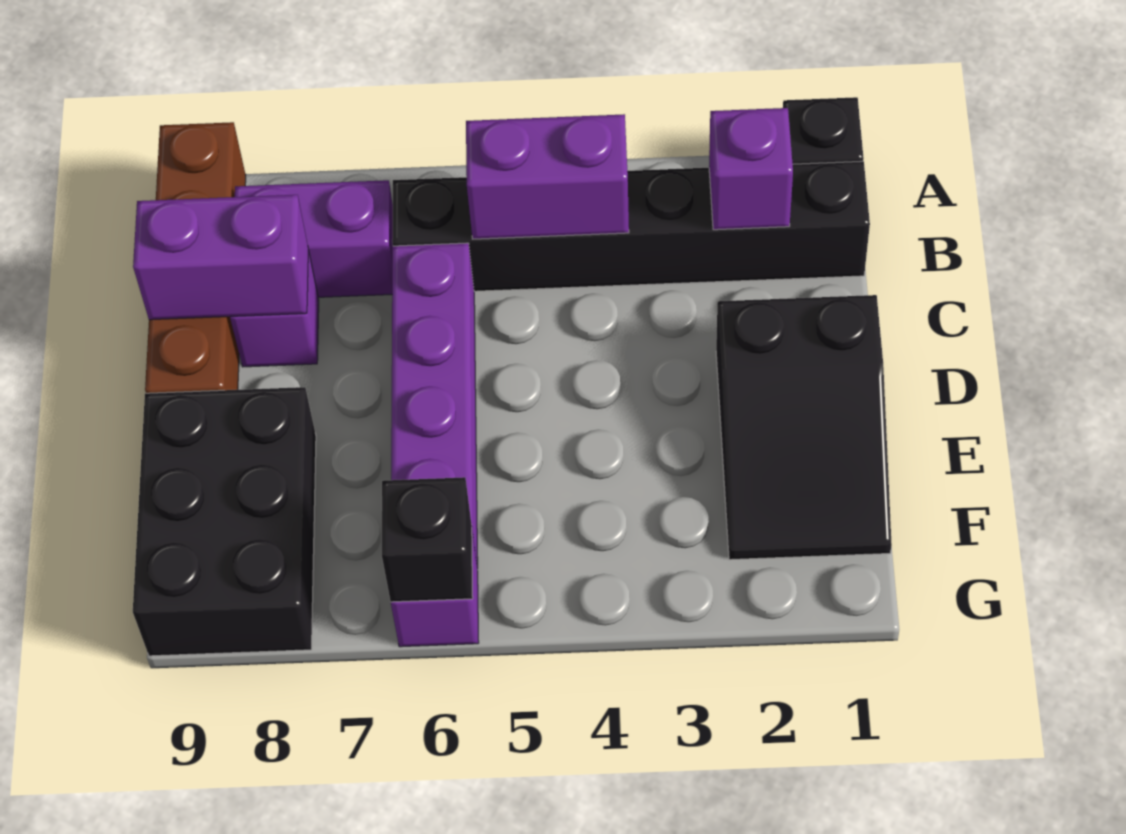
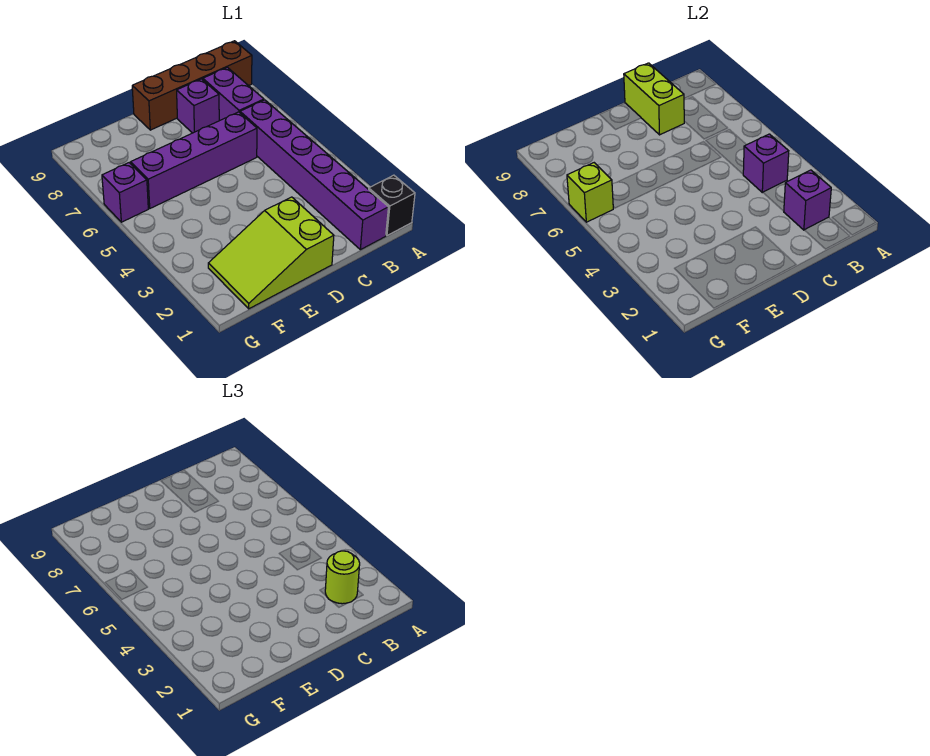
black 1x6 brick [392,161,870,291] -> purple 1x6 brick [240,100,388,250]
none -> lime 1x1 round brick [325,551,360,604]
purple 1x2 brick [466,114,629,239] -> purple 1x1 brick [743,134,789,193]
purple 1x2 brick [133,195,308,320] -> lime 1x2 brick [624,63,684,135]
black 2x3 slope [716,295,892,560] -> lime 2x3 slope [208,197,334,309]
black 2x3 brick [133,387,316,656] -> none
black 1x1 brick [382,477,473,602] -> lime 1x1 brick [567,163,613,222]

